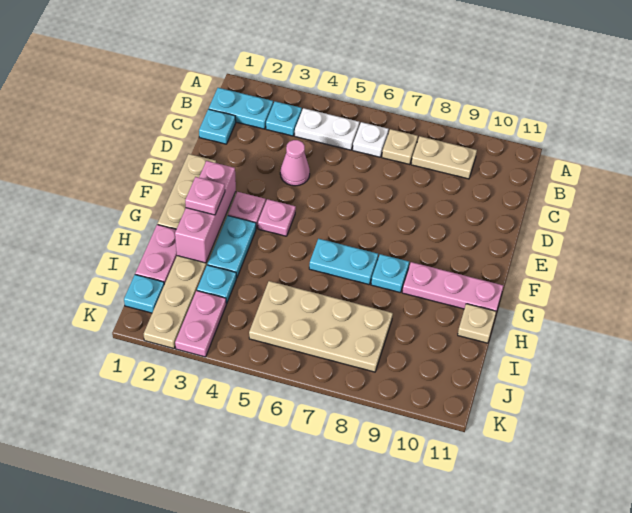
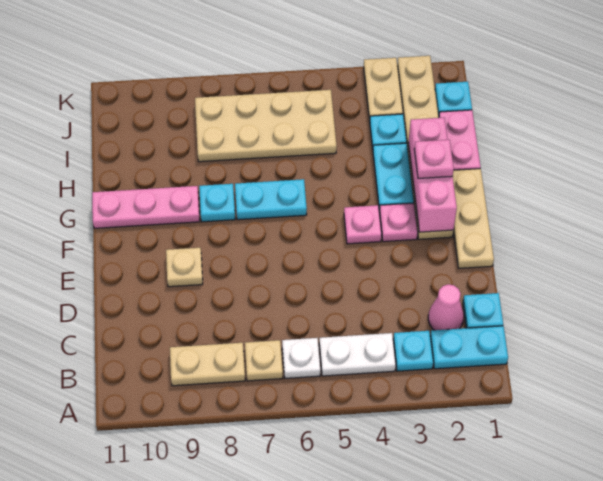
pink 1x1 cone [280,140,310,186] -> pink 1x1 cone moved to [428,284,464,330]
tan 1x1 plate [458,304,496,343] -> tan 1x1 plate moved to [166,248,203,287]
pink 1x2 plate [175,291,226,357] -> tan 1x2 plate [364,58,403,121]

